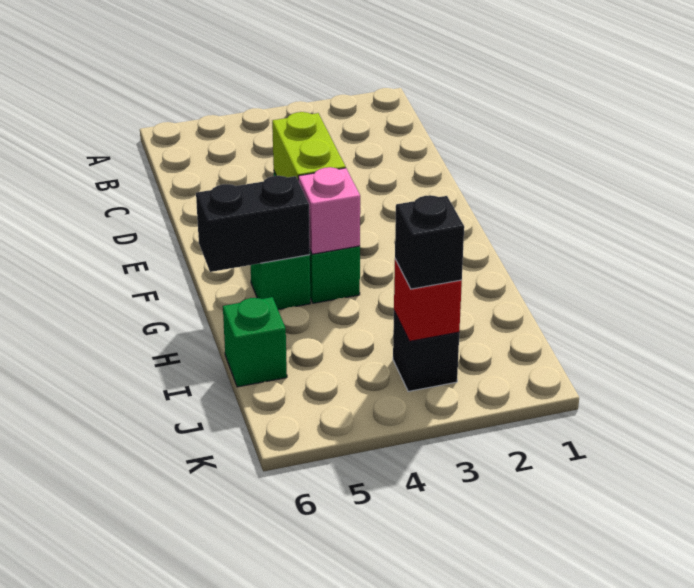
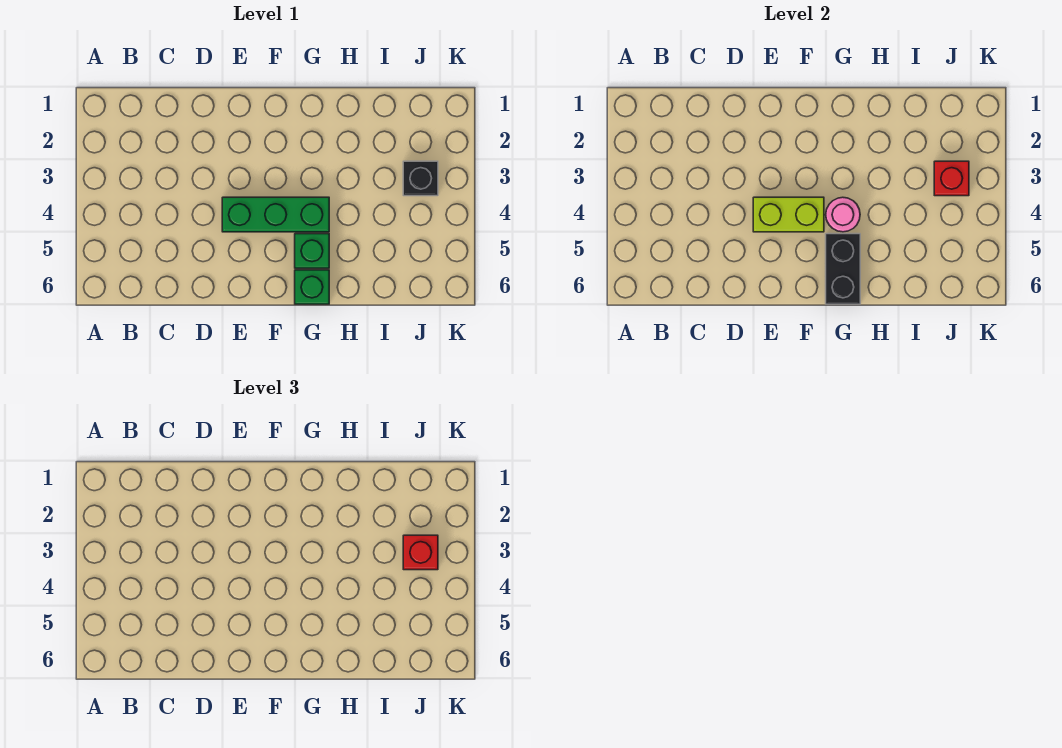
pink 1x1 brick [298,167,360,254] -> pink 1x1 round brick [826,197,860,232]
green 1x1 brick [223,297,287,387] -> green 1x1 brick moved to [295,270,329,304]
black 1x1 brick [395,195,464,289] -> red 1x1 brick [403,535,438,570]

